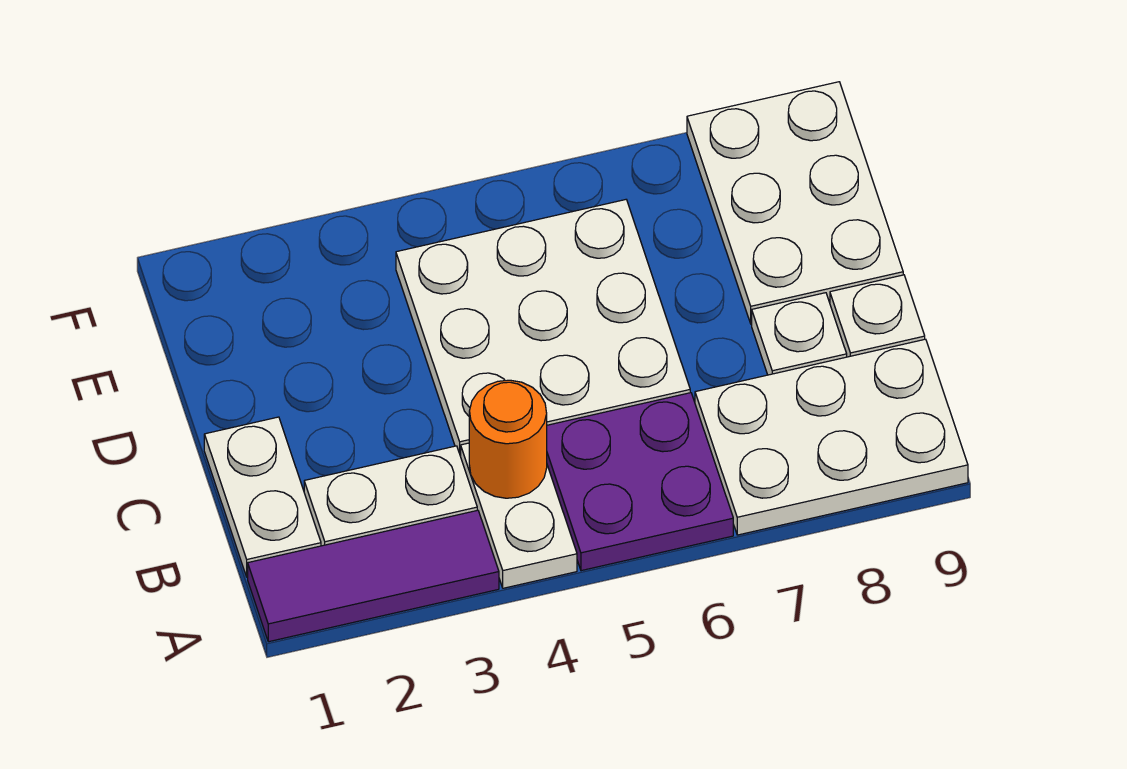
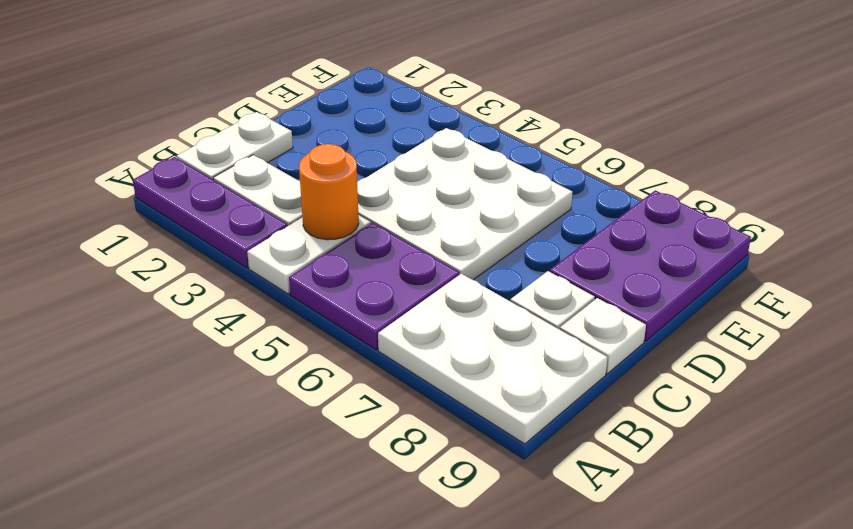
purple 1x3 tile [248,510,499,642] -> purple 1x3 plate [133,157,287,268]
white 2x3 plate [687,82,903,324] -> purple 2x3 plate [549,190,751,341]

